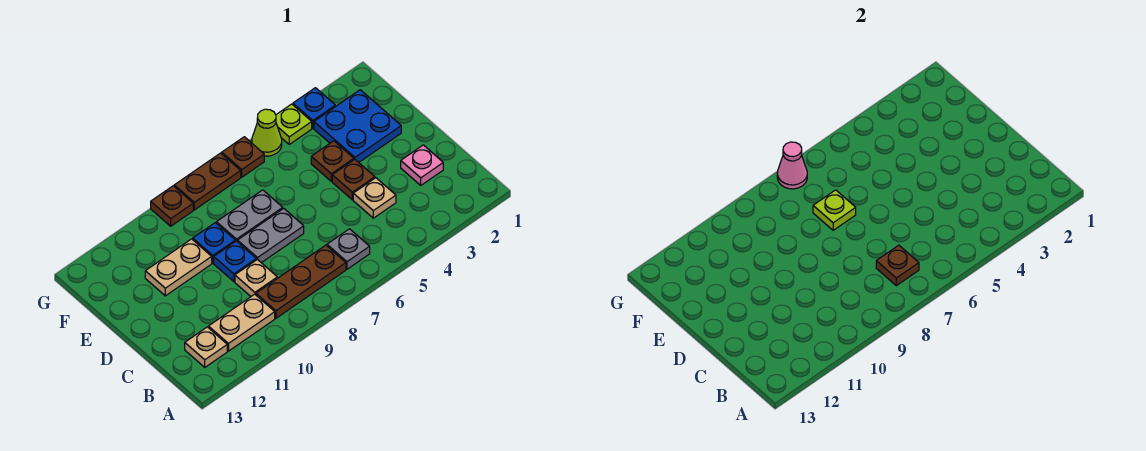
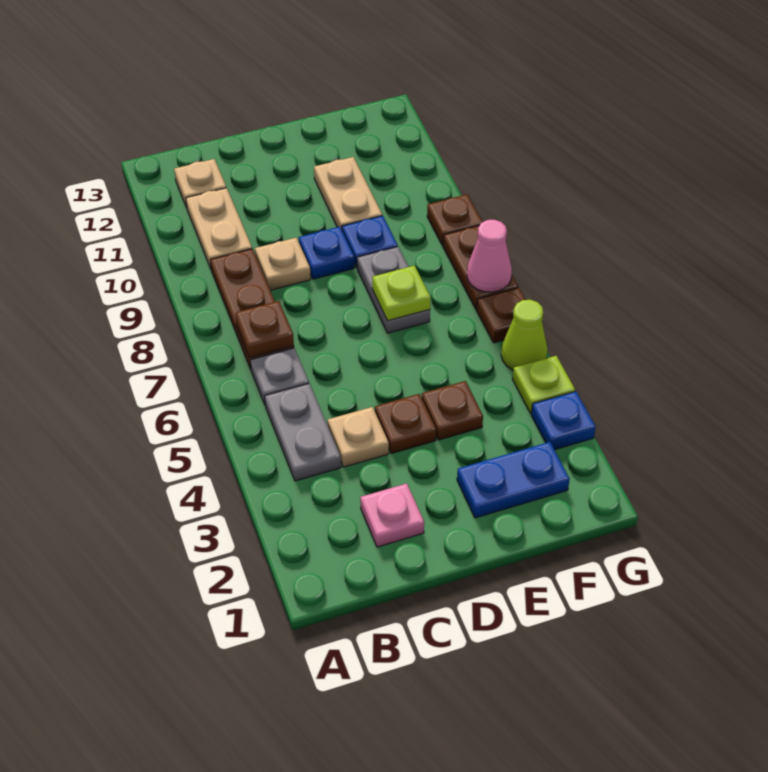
grey 1x2 plate [238,208,304,263] -> grey 1x2 plate moved to [265,383,341,481]
blue 2x2 plate [314,90,401,162] -> blue 1x2 plate [457,442,570,518]

